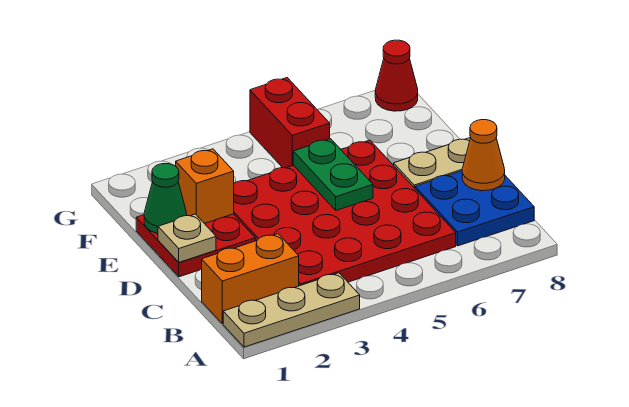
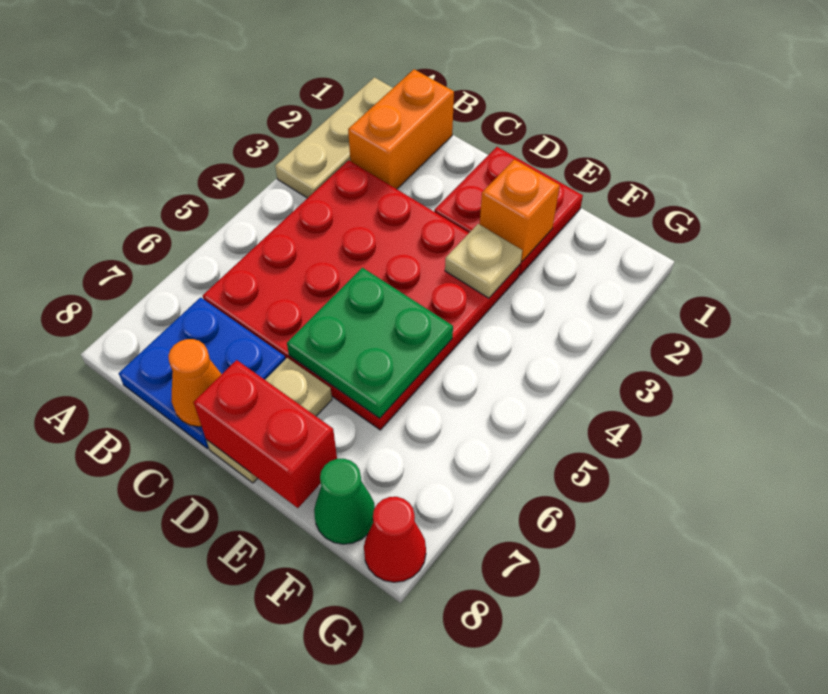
tan 1x1 plate [158,214,216,262] -> tan 1x1 plate moved to [445,224,522,298]
green 1x2 plate [293,139,373,210] -> green 2x2 plate [287,268,453,418]
green 1x1 cone [144,164,187,234] -> green 1x1 cone moved to [314,459,375,544]
red 1x2 brick [250,78,330,168] -> red 1x2 brick moved to [194,360,337,508]

